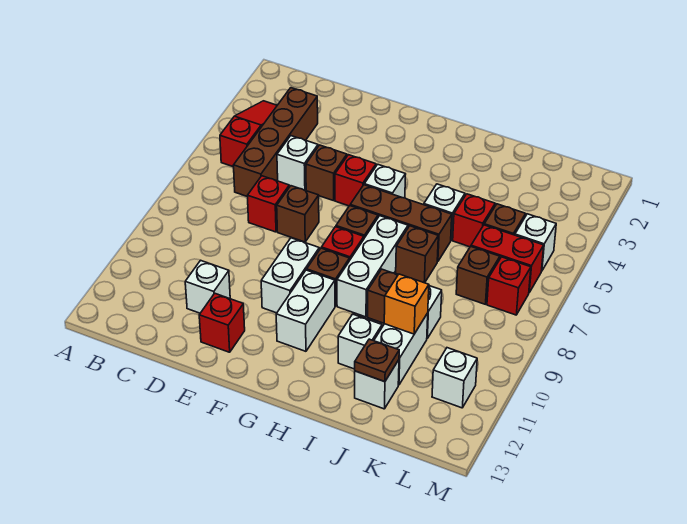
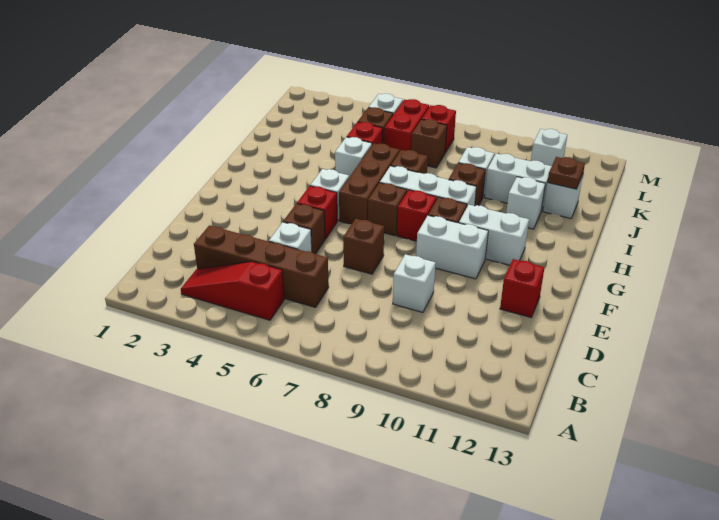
red 1x1 brick [247,176,289,232] -> none
white 1x1 brick [185,260,230,313] -> white 1x1 brick moved to [393,254,436,312]
orange 1x1 brick [384,274,429,334] -> none

